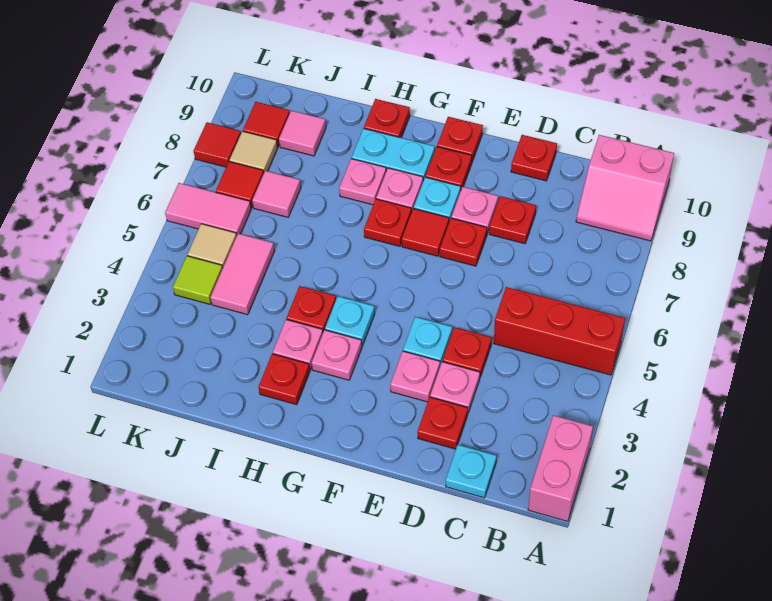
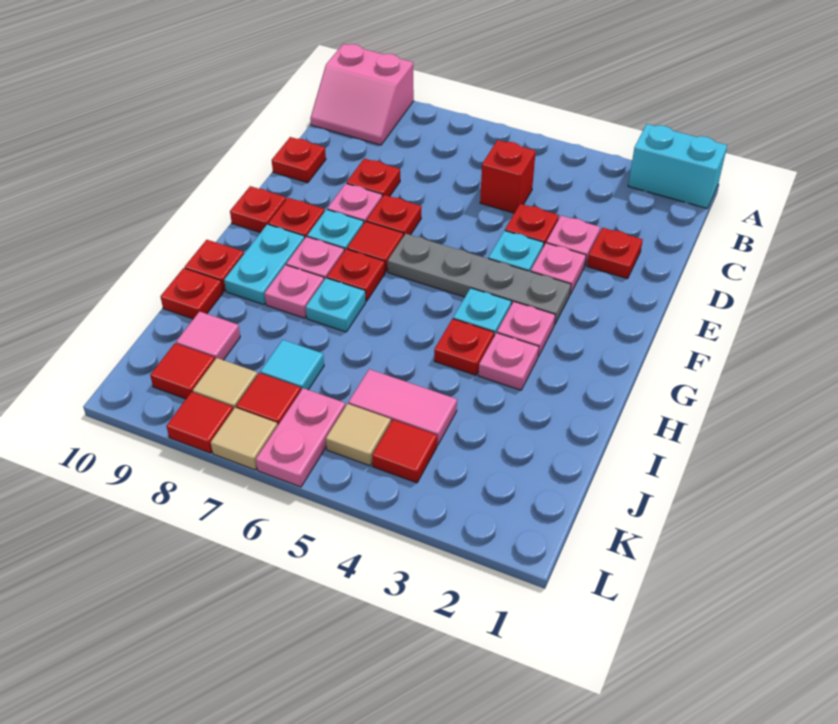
pink 1x2 brick [528,415,593,521] -> cyan 1x2 brick [628,124,727,209]
red 1x3 brick [494,287,625,375] -> red 1x1 brick [480,140,536,213]
pink 2x2 slope [576,135,674,241] -> pink 2x2 slope turned to [310,44,414,145]
cyan 1x1 plate [446,445,496,498] -> cyan 1x1 plate moved to [306,278,366,332]
none -> grey 1x4 plate [388,234,571,325]
red 1x1 plate [258,354,310,405] -> red 1x1 plate moved to [160,268,223,319]
pink 1x1 tile [252,171,301,217] -> cyan 1x1 tile [260,340,324,390]
lime 1x1 tile [173,256,223,304] -> red 1x1 tile [372,420,437,483]
pink 1x2 tile [165,183,251,235] -> pink 1x2 plate [256,388,345,487]
none -> tan 1x1 tile [211,408,277,470]

